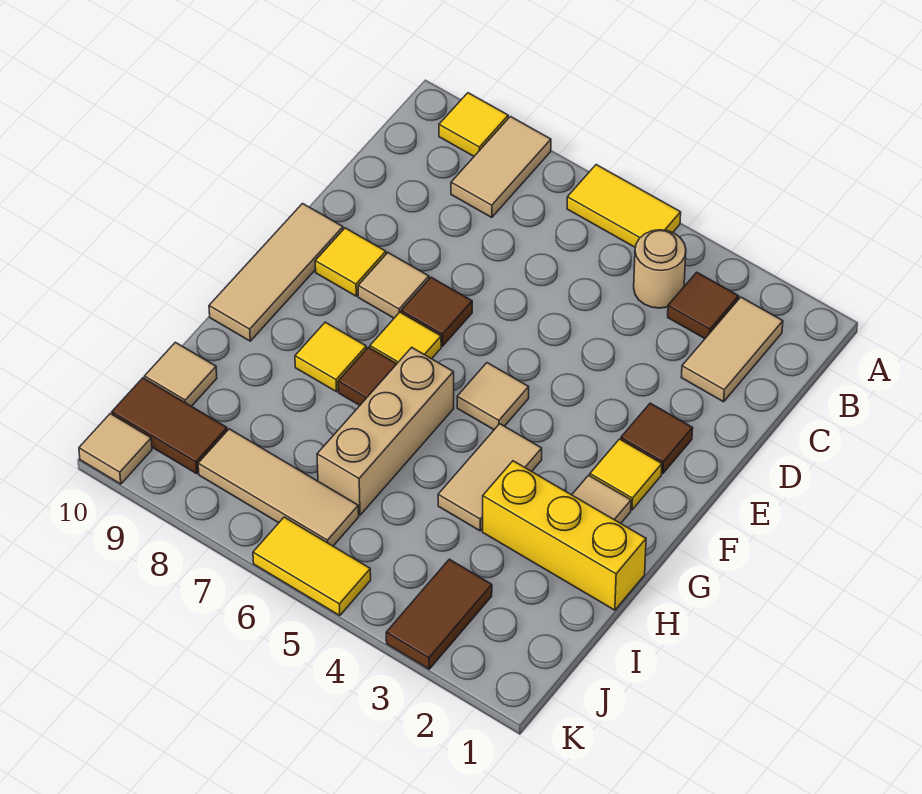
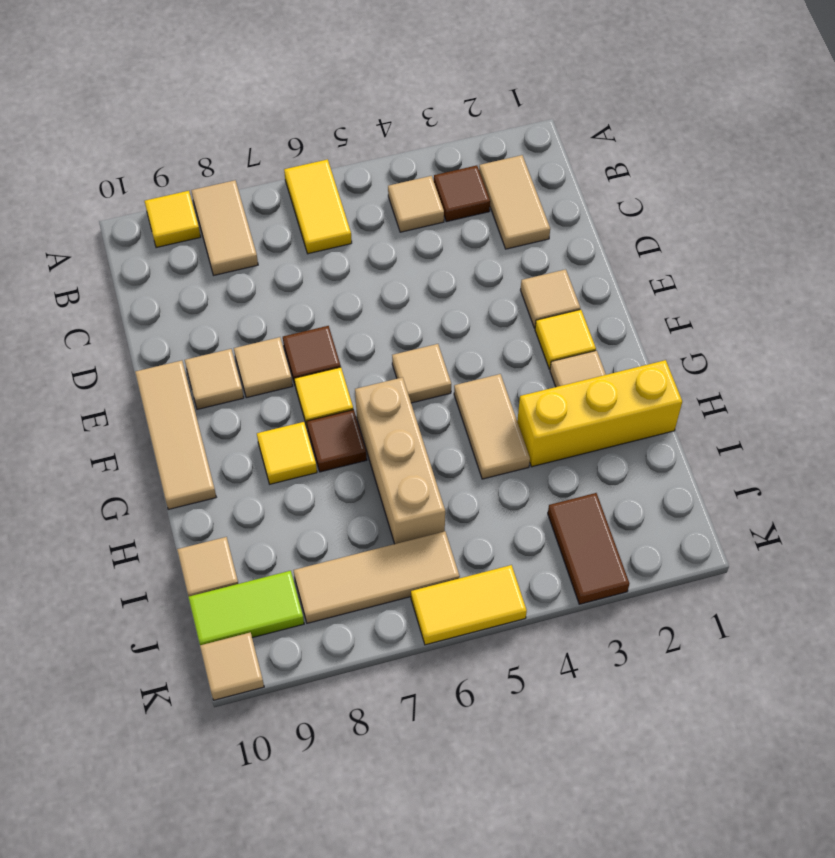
yellow 1x2 tile [567,165,681,248] -> yellow 1x2 tile turned to [284,159,352,254]
tan 1x1 round brick [634,230,686,308] -> tan 1x1 tile [388,176,444,232]
brown 1x1 tile [621,403,693,474] -> tan 1x1 tile [521,269,580,328]
yellow 1x1 tile [315,228,386,296] -> tan 1x1 tile [185,349,244,409]
brown 1x2 tile [112,378,227,474] -> lime 1x2 tile [189,571,304,645]

